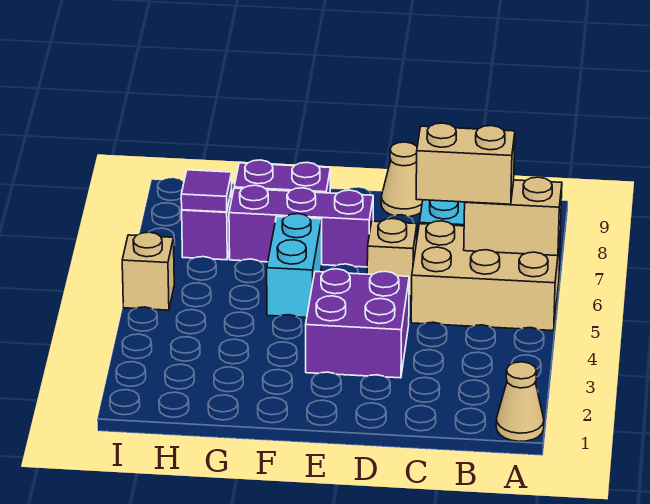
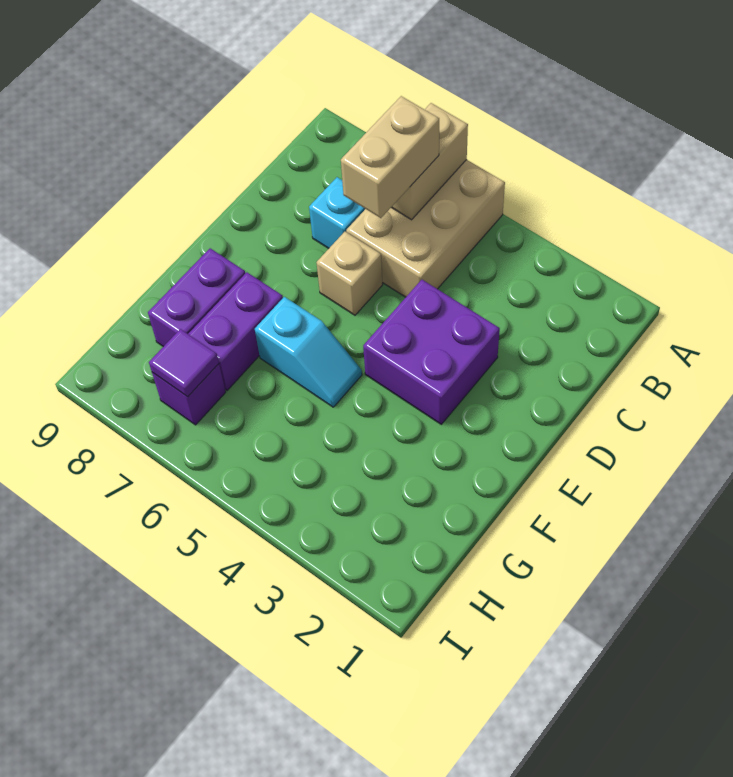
tan 1x1 cone [496,362,544,441] -> none
tan 1x1 cone [381,142,423,217] -> none
purple 1x3 brick [229,185,373,267] -> purple 1x2 brick [188,272,283,390]
cyan 1x2 brick [267,214,322,318] -> cyan 1x2 slope [255,297,362,407]
tan 1x1 brick [122,232,174,310] -> none

